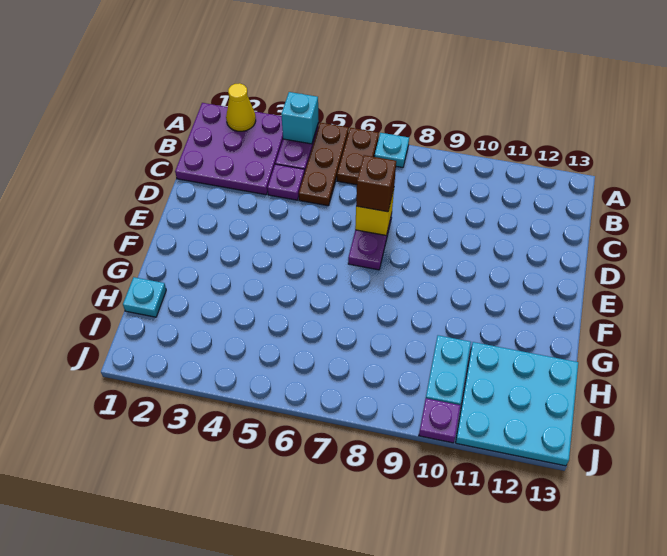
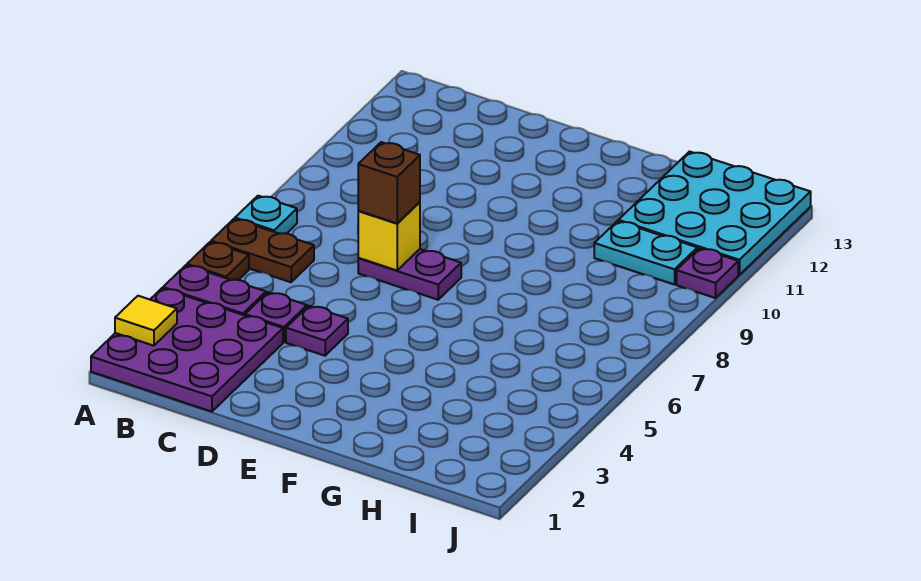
yellow 1x1 cone [226,83,256,131] -> yellow 1x1 tile [115,296,177,346]
cyan 1x1 brick [281,92,319,144] -> none
brown 1x3 plate [299,123,349,206] -> brown 1x1 plate [187,242,249,280]
none -> purple 1x1 plate [286,306,348,356]
cyan 1x1 plate [123,277,166,317] -> none

